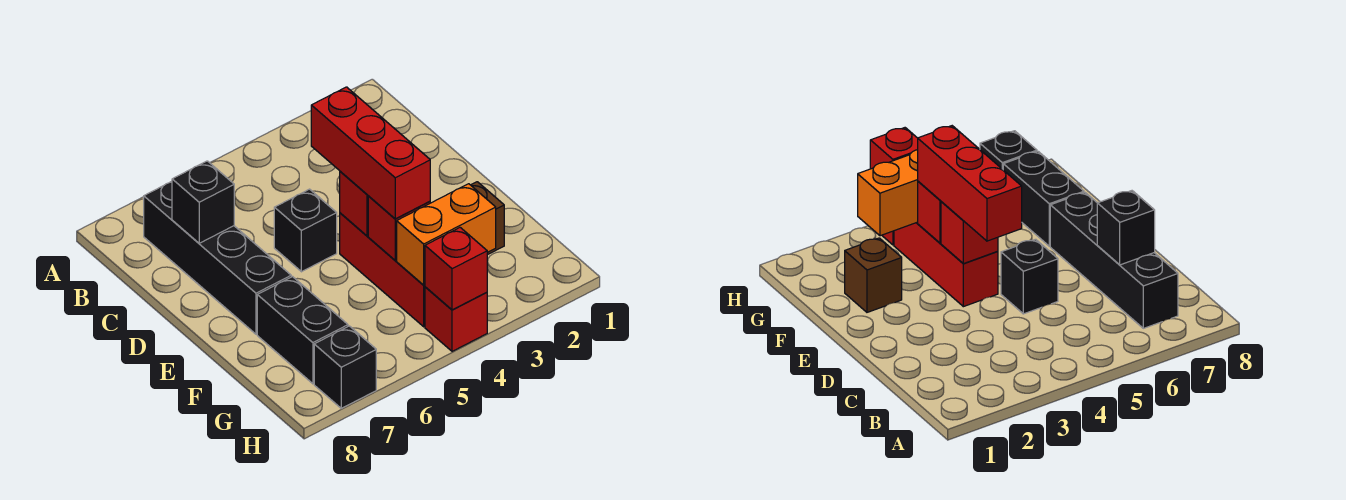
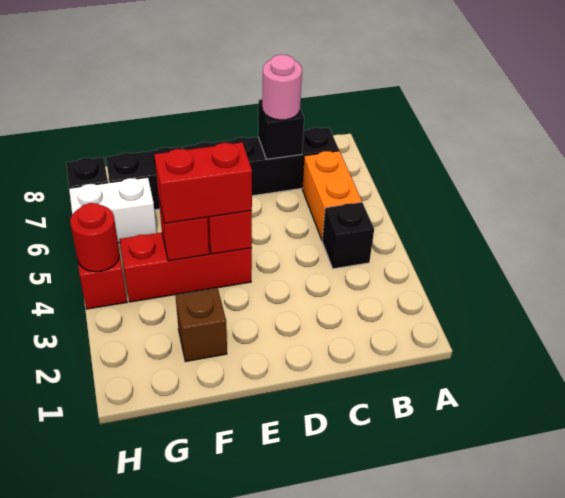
none -> pink 1x1 round brick [262,55,302,120]
red 1x3 brick [311,87,430,219] -> red 1x2 brick [154,142,252,223]
black 1x1 brick [274,189,337,272] -> black 1x1 brick moved to [322,202,374,269]
orange 1x2 brick [397,184,496,285] -> orange 1x2 brick moved to [302,151,362,240]
none -> white 1x2 brick [69,177,157,243]
red 1x1 brick [425,228,487,310] -> red 1x1 round brick [70,203,120,272]

